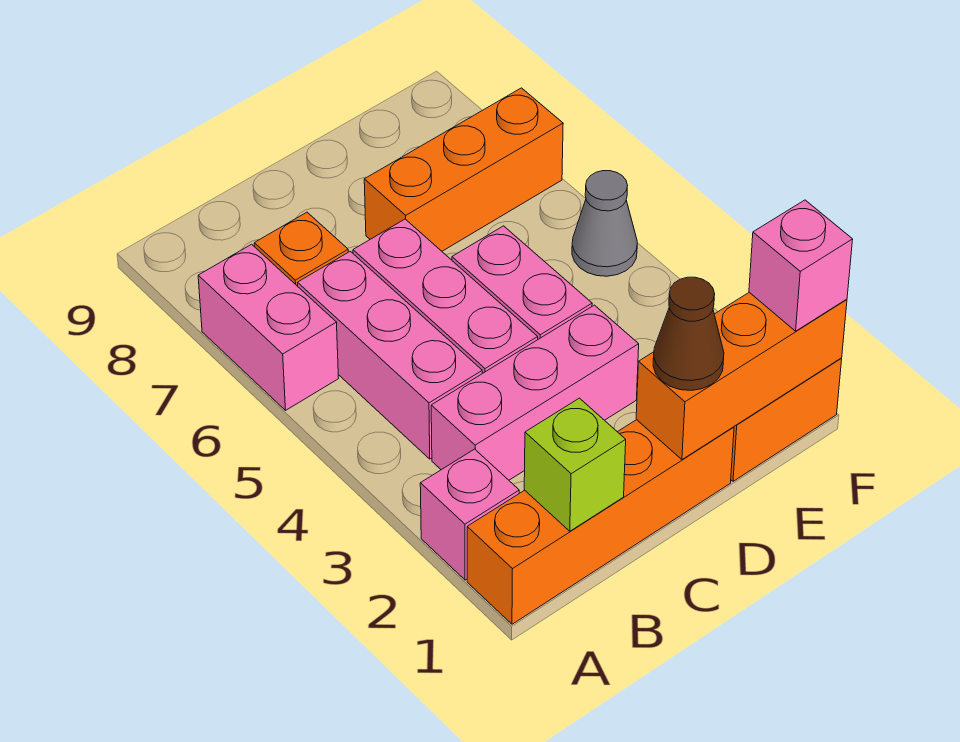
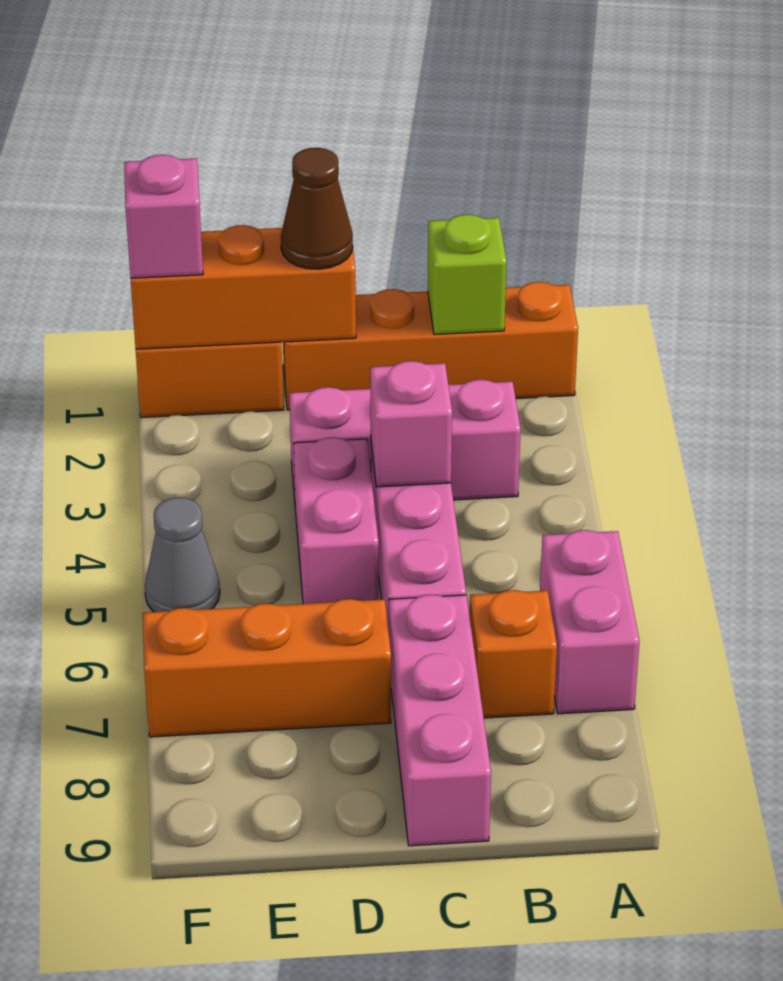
pink 1x1 brick [420,449,519,580] -> pink 1x1 brick moved to [370,361,452,487]
pink 1x3 brick [298,251,482,459] -> pink 1x3 brick moved to [389,595,491,846]

